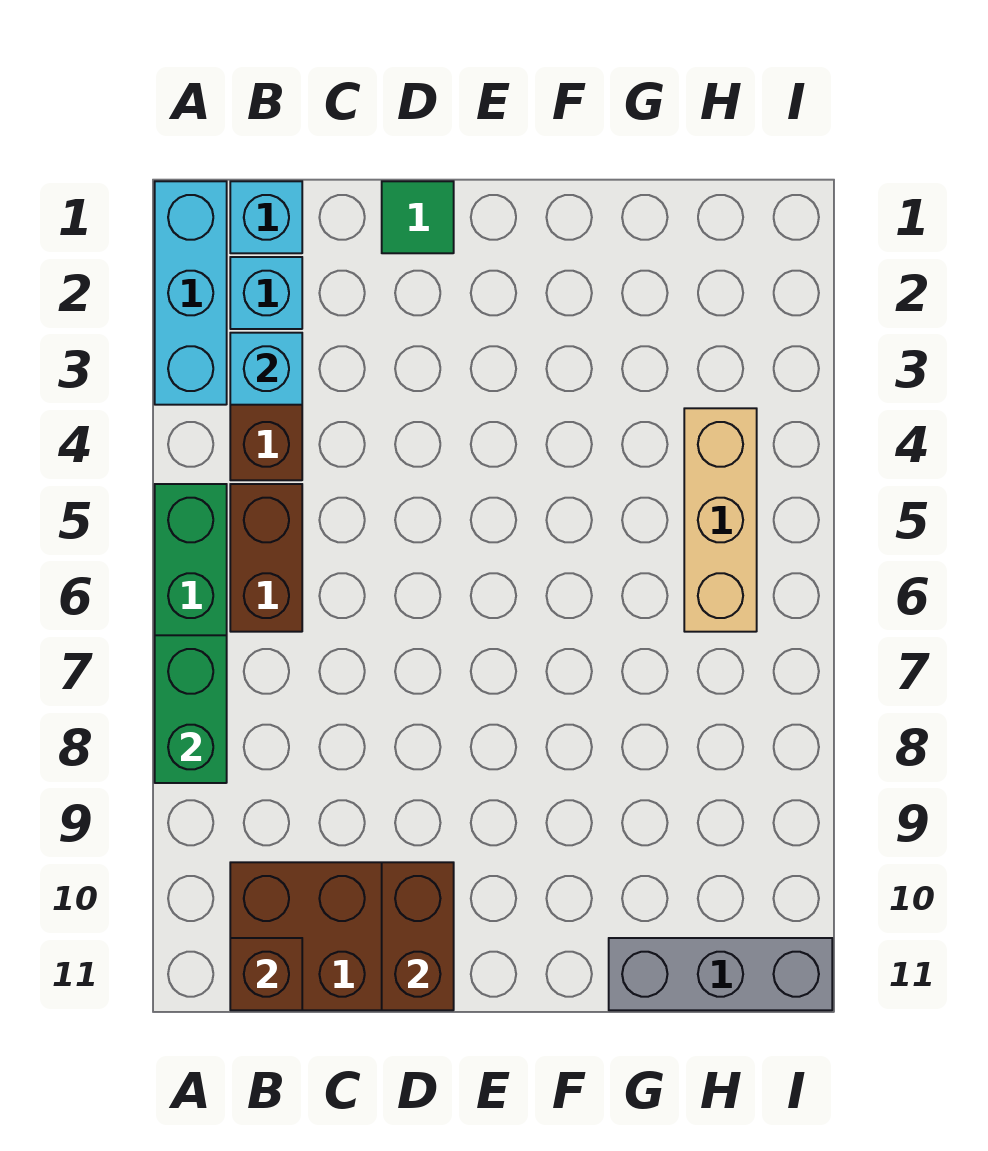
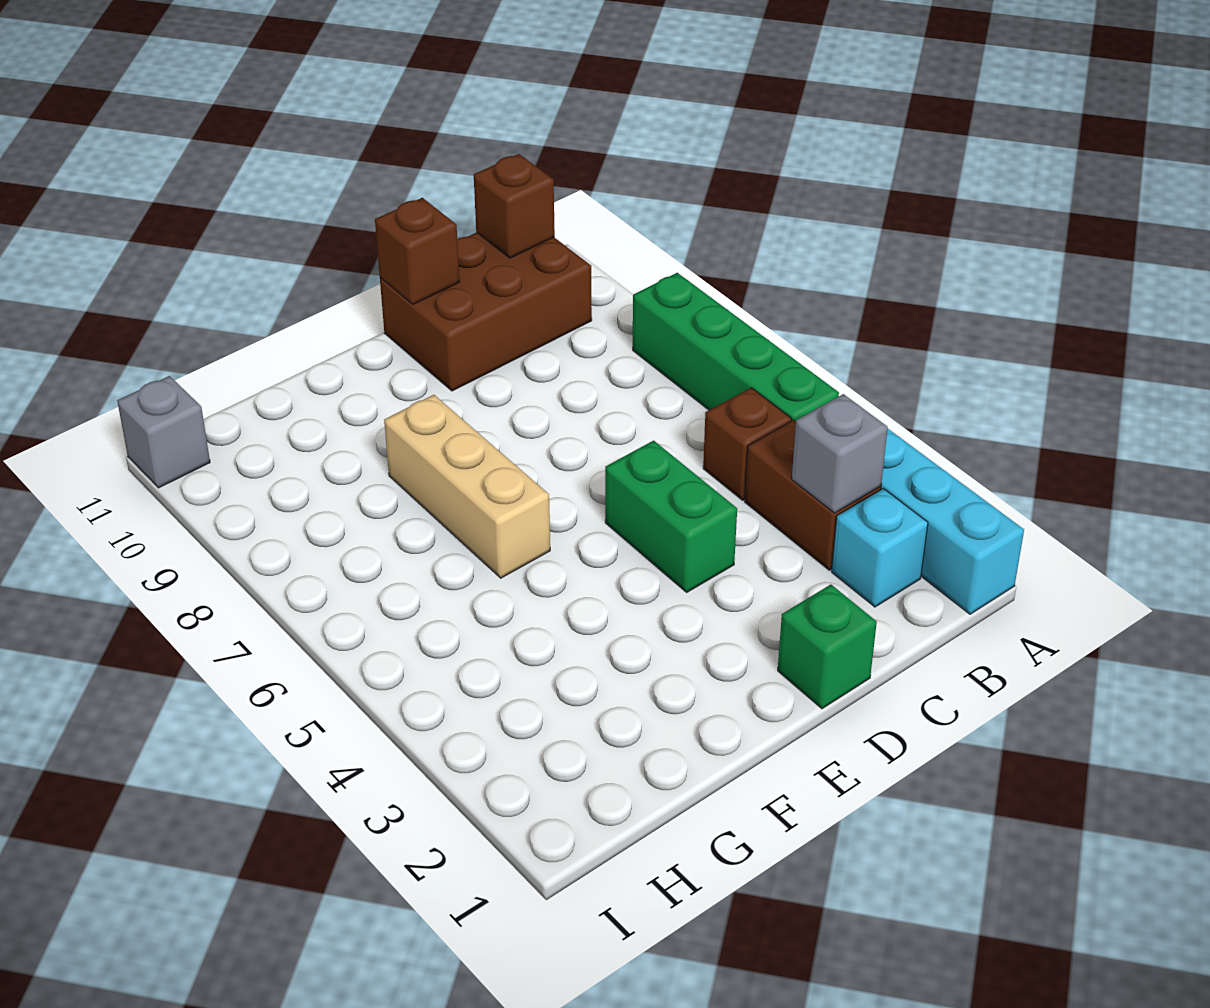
green 1x2 brick [155,635,227,783] -> green 1x2 brick moved to [605,441,737,592]
cyan 1x1 brick [230,181,302,253] -> none
cyan 1x1 brick [230,333,302,405] -> grey 1x1 brick [792,394,888,513]
brown 1x2 brick [230,484,302,632] -> brown 1x1 brick [703,388,792,500]
green 1x1 tile [382,181,454,253] -> green 1x1 brick [778,585,877,709]
brown 1x2 brick [382,862,454,1010] -> brown 1x1 brick [375,198,460,304]
grey 1x3 brick [609,938,832,1010] -> grey 1x1 brick [117,376,210,488]
tan 1x3 brick [684,408,757,632] -> tan 1x3 brick moved to [384,395,550,578]

